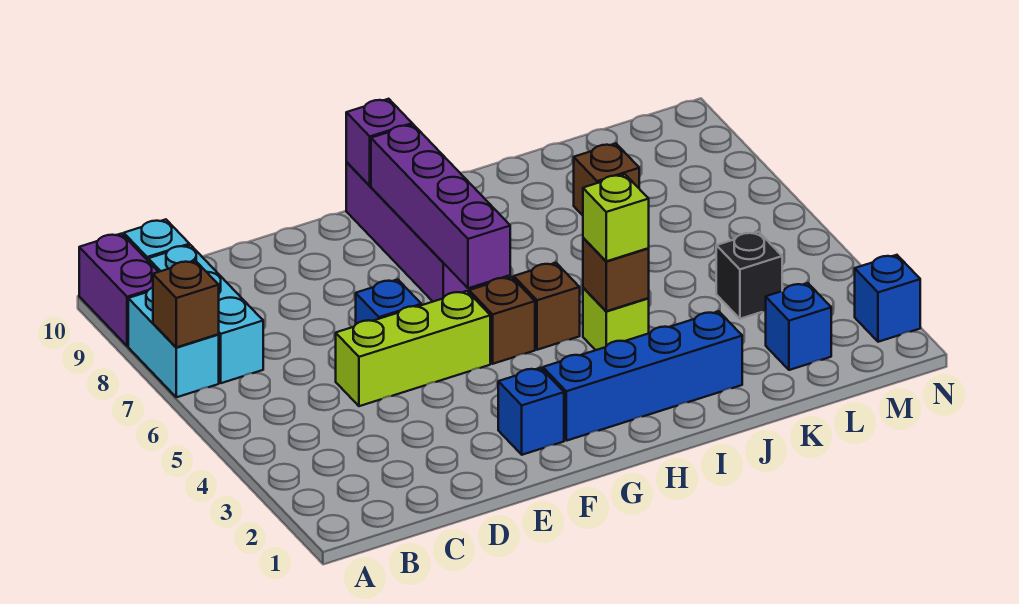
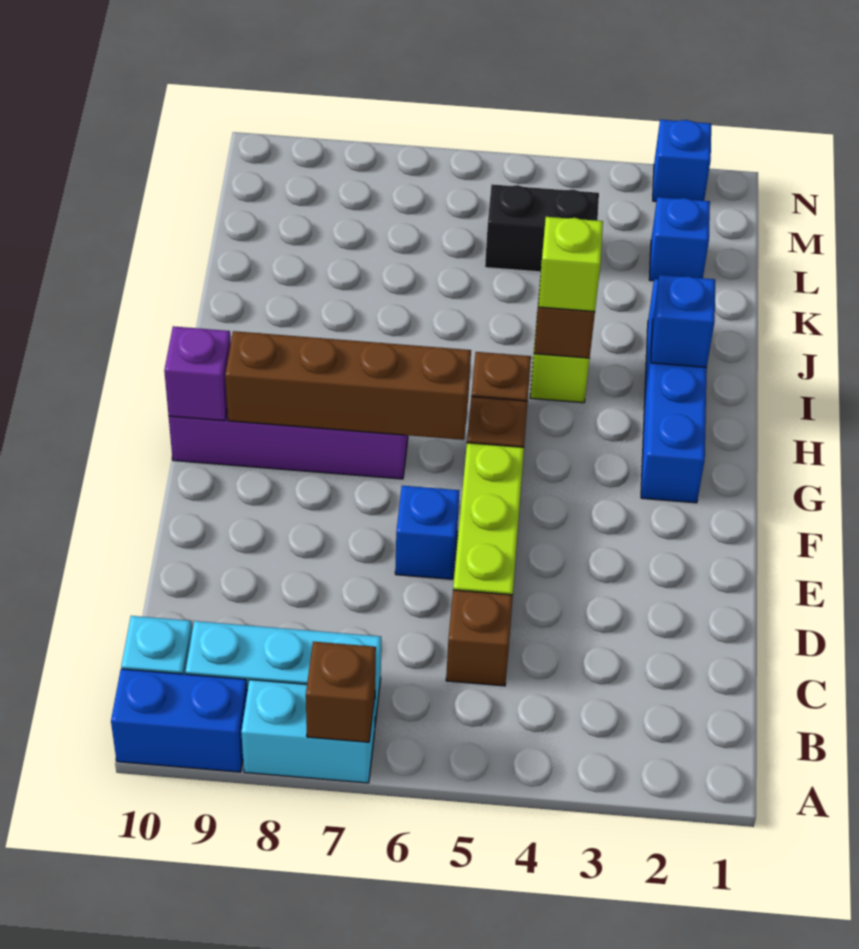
purple 1x2 brick [79,234,158,346] -> blue 1x2 brick [111,669,247,772]
blue 1x1 brick [498,368,564,455] -> blue 1x1 brick moved to [651,275,715,367]
purple 1x4 brick [371,125,510,288] -> brown 1x4 brick [225,331,471,440]
brown 1x1 brick [574,144,639,215] -> brown 1x1 brick moved to [446,590,513,686]
black 1x1 brick [716,232,782,319] -> black 1x2 brick [485,184,599,272]

